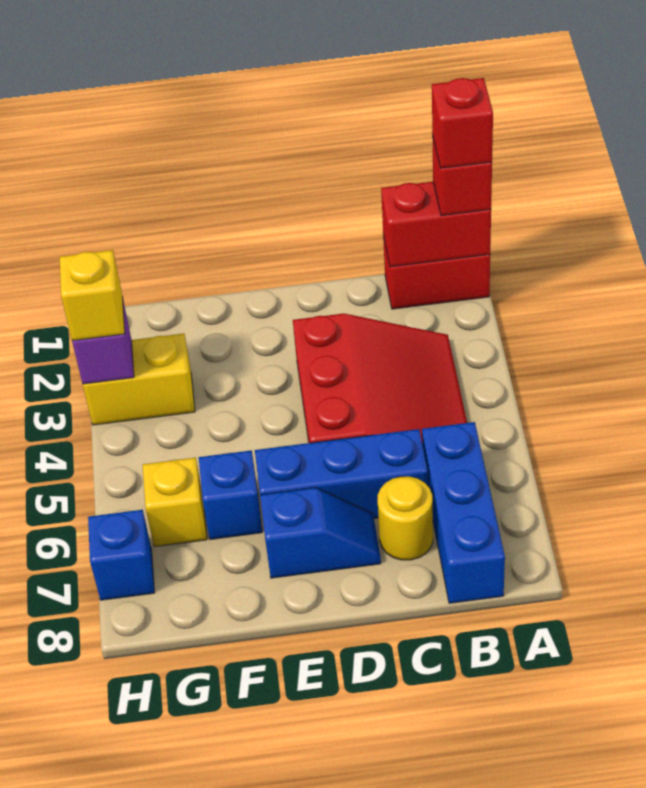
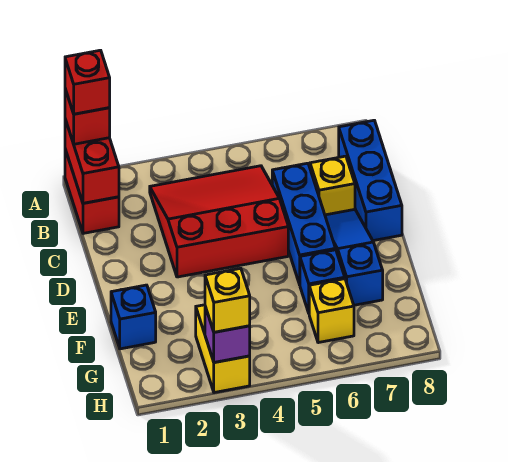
blue 1x3 brick [422,422,505,603] -> blue 1x3 brick turned to [339,120,402,241]
yellow 1x1 round brick [378,477,433,560] -> yellow 1x1 brick [310,156,355,215]
blue 1x2 slope [260,488,381,578] -> blue 1x3 slope [325,209,383,305]
blue 1x1 brick [88,510,154,600] -> blue 1x1 brick moved to [111,285,156,349]

